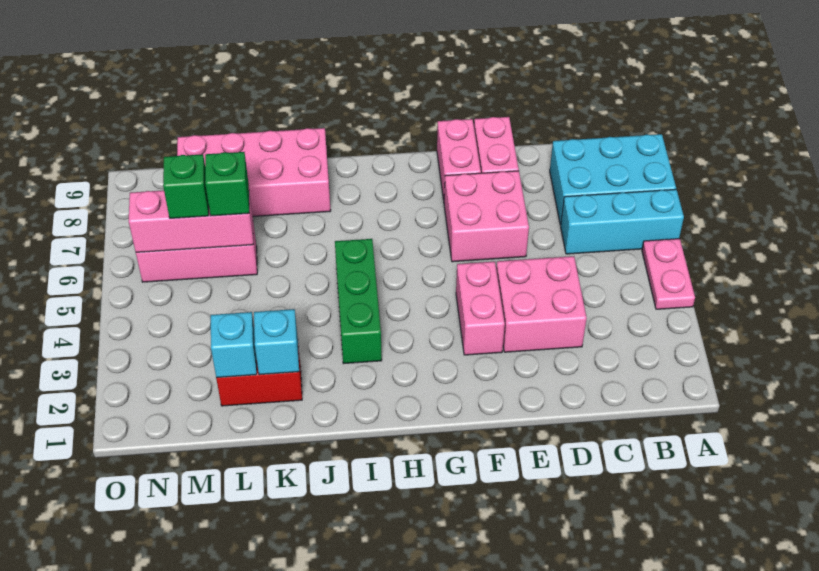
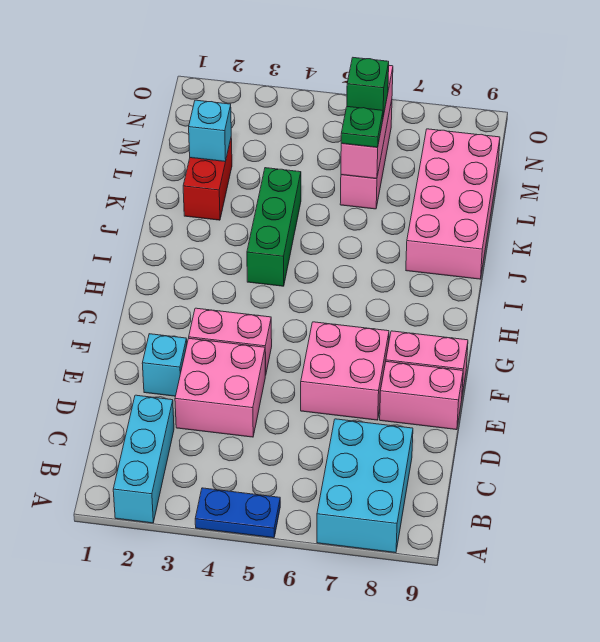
pink 1x2 plate [642,239,695,309] -> blue 1x2 plate [195,488,280,538]
cyan 1x3 brick [561,189,684,254] -> cyan 1x3 brick moved to [113,395,174,523]
green 1x3 brick [335,239,382,364] -> green 1x3 brick turned to [247,168,301,286]
cyan 1x1 brick [254,309,299,375] -> cyan 1x1 brick moved to [142,334,187,396]
green 1x1 brick [205,152,249,216] -> green 1x1 plate [341,107,383,147]

